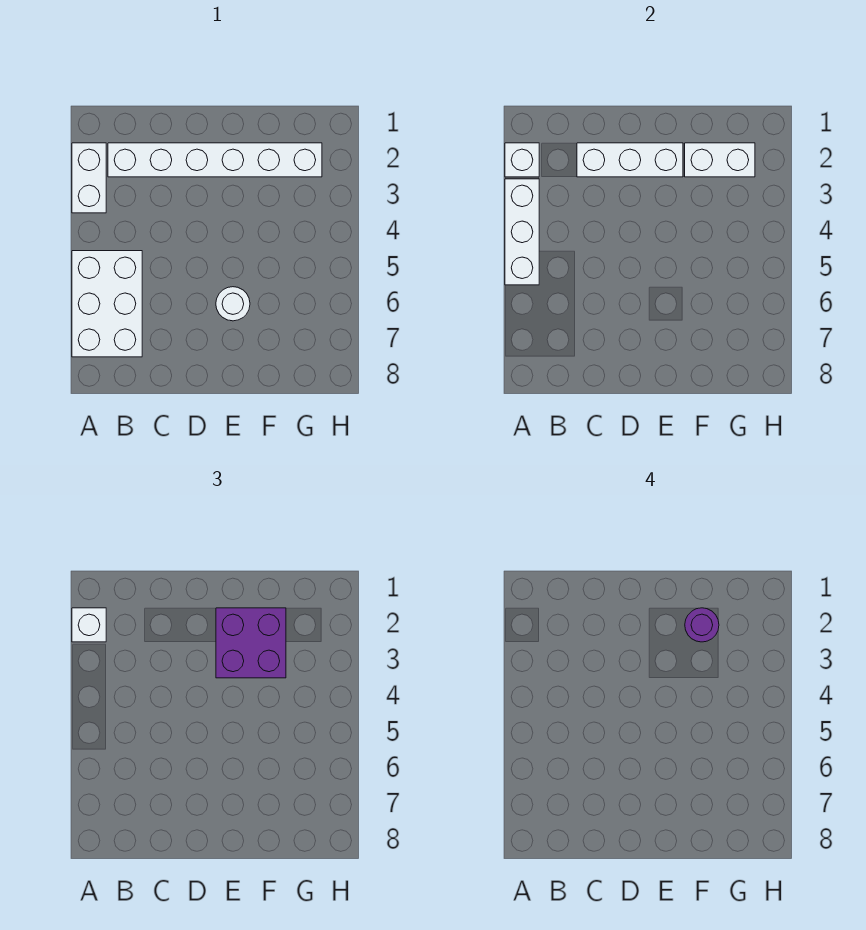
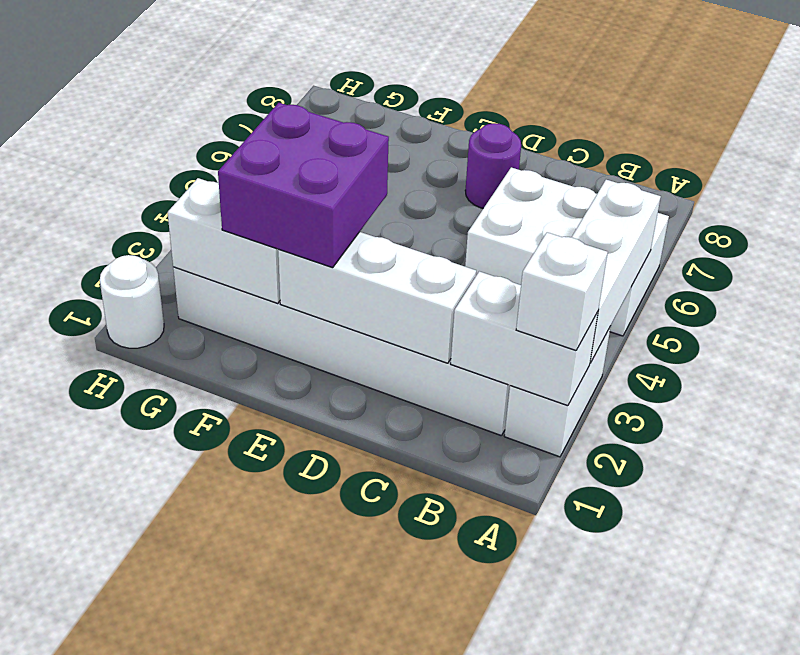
white 1x1 brick [505,143,539,177] -> white 1x2 brick [451,271,598,406]
white 2x3 brick [72,251,142,357] -> white 2x3 brick turned to [465,167,669,336]
white 1x1 round brick [216,287,250,321] -> white 1x1 round brick moved to [100,255,164,348]
purple 1x1 round brick [685,608,719,642] -> purple 1x1 round brick moved to [465,123,521,208]

